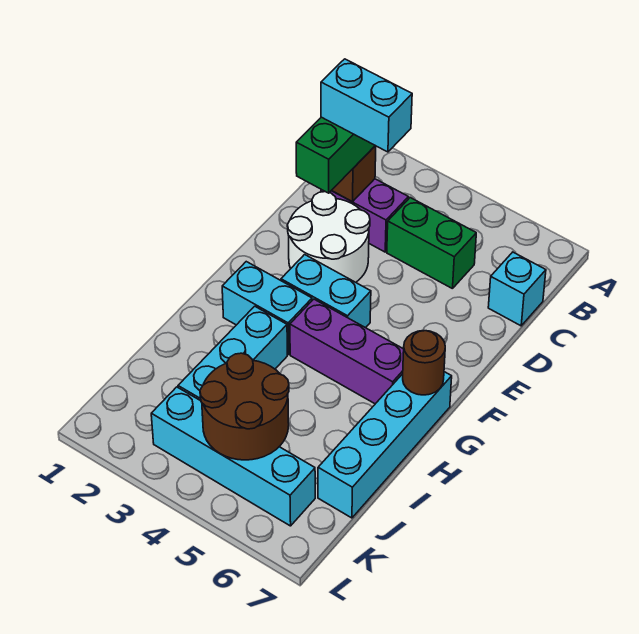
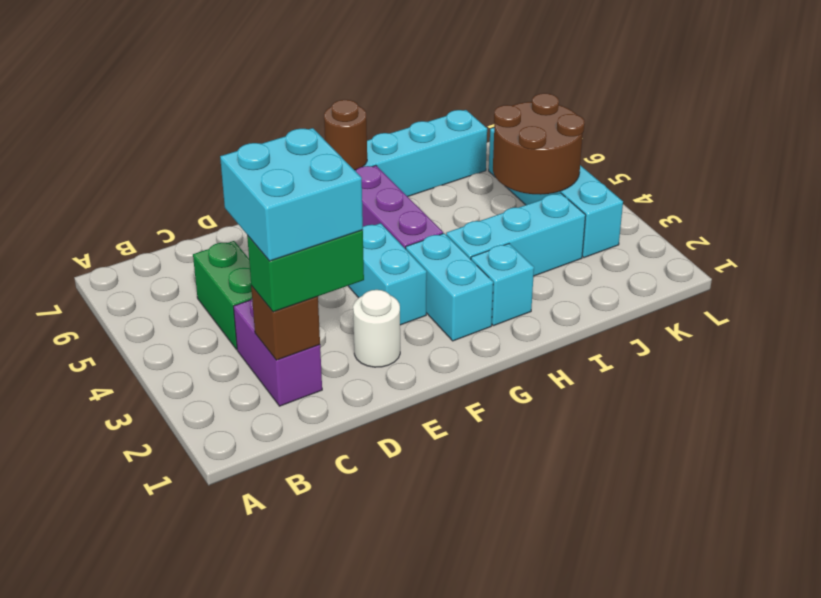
cyan 1x2 brick [321,59,412,152] -> cyan 2x2 brick [220,128,363,261]
cyan 1x1 brick [488,252,546,326] -> cyan 1x1 brick moved to [471,244,534,326]
white 2x2 round brick [287,192,370,282] -> white 1x1 round brick [353,290,400,367]

